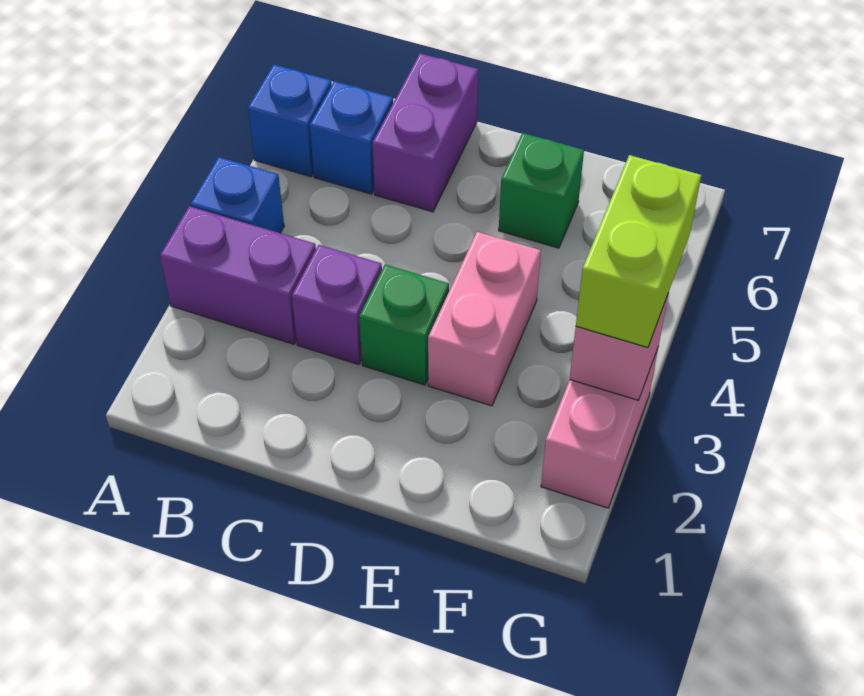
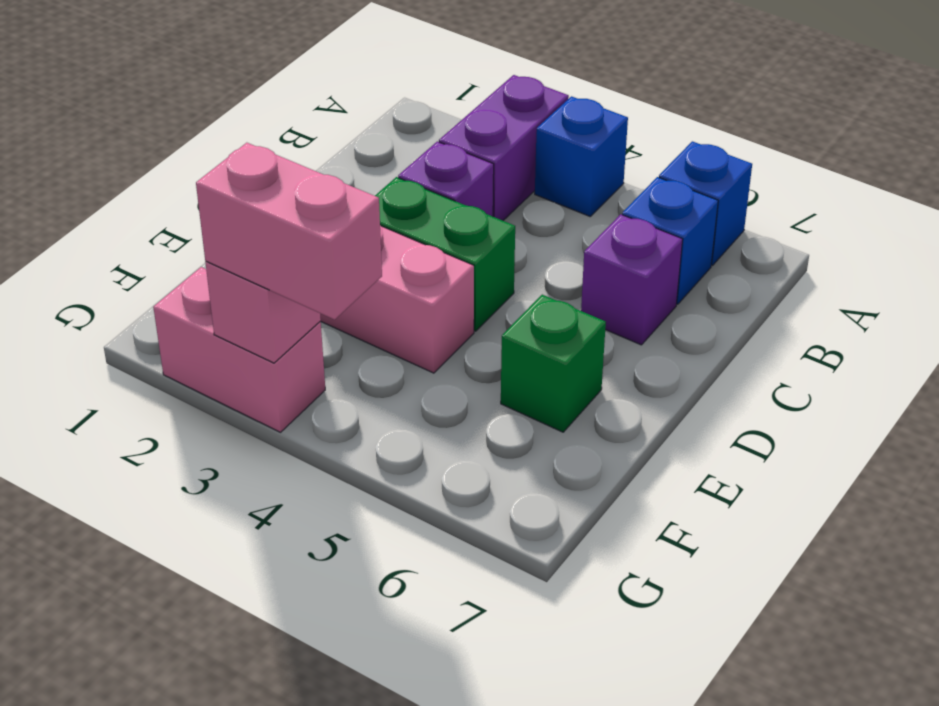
purple 1x2 brick [373,53,478,212] -> purple 1x1 brick [581,214,683,345]
green 1x1 brick [359,264,449,385] -> green 1x2 brick [375,177,515,331]
lime 1x2 brick [576,155,701,348] -> pink 1x2 brick [196,143,382,320]

